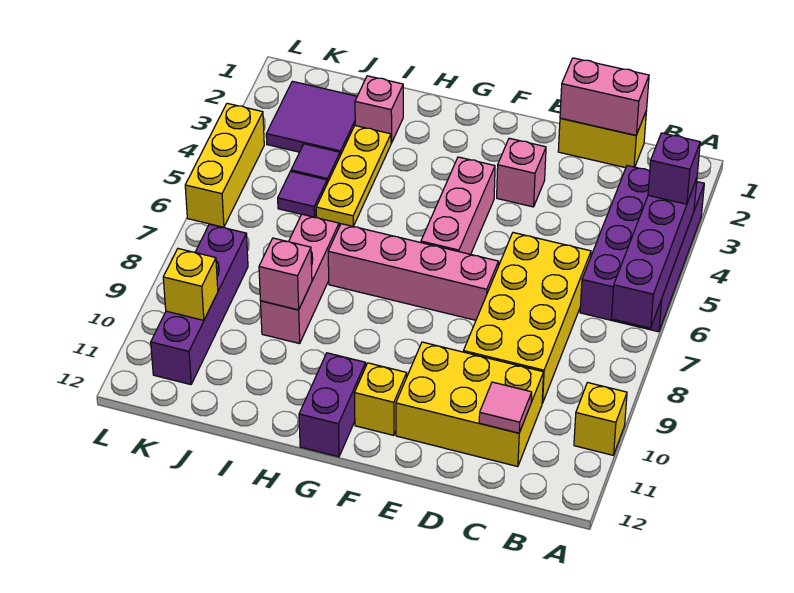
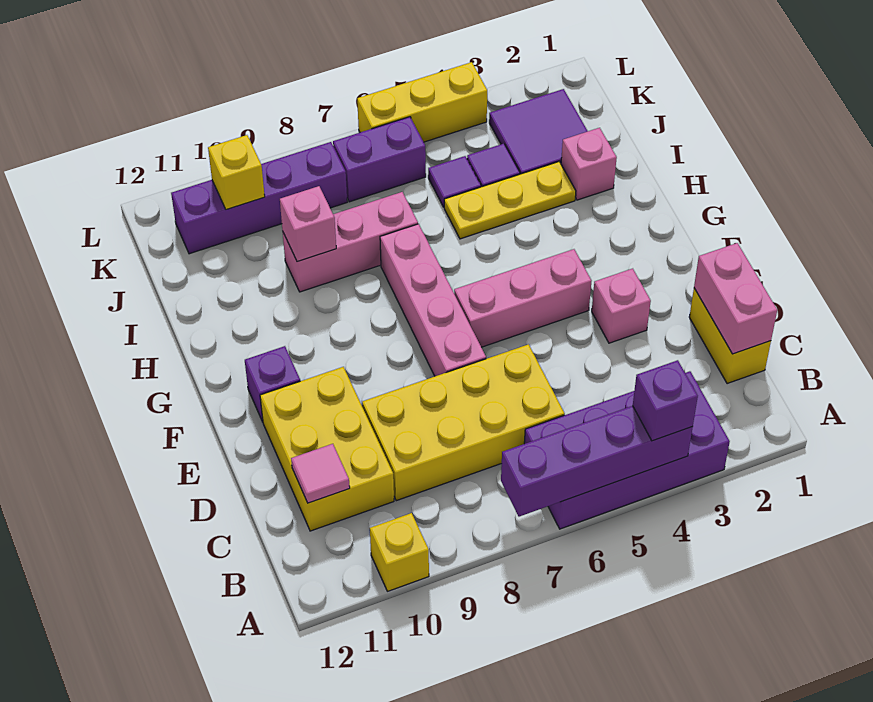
yellow 1x1 brick [354,363,407,435] -> purple 1x1 brick [245,346,300,422]
purple 1x2 brick [299,353,366,457] -> purple 1x2 brick moved to [333,117,426,202]

